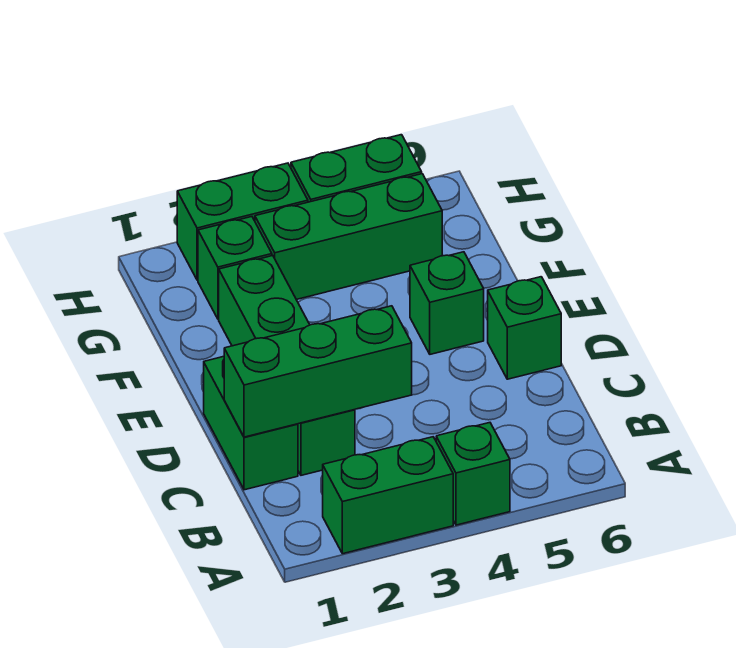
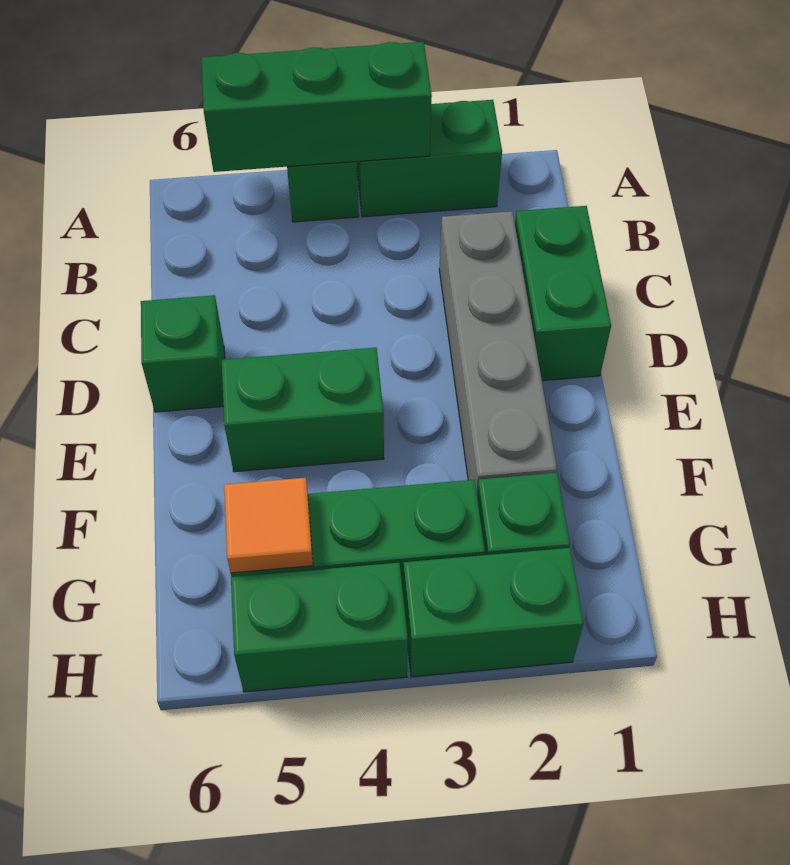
green 1x3 brick [224,306,412,437] -> green 1x3 brick moved to [202,42,432,172]
green 1x4 brick [219,256,355,475] -> grey 1x4 brick [439,211,557,492]
green 1x1 brick [410,252,484,354] -> green 1x2 brick [222,348,384,472]
none -> orange 1x1 tile [224,478,313,573]

